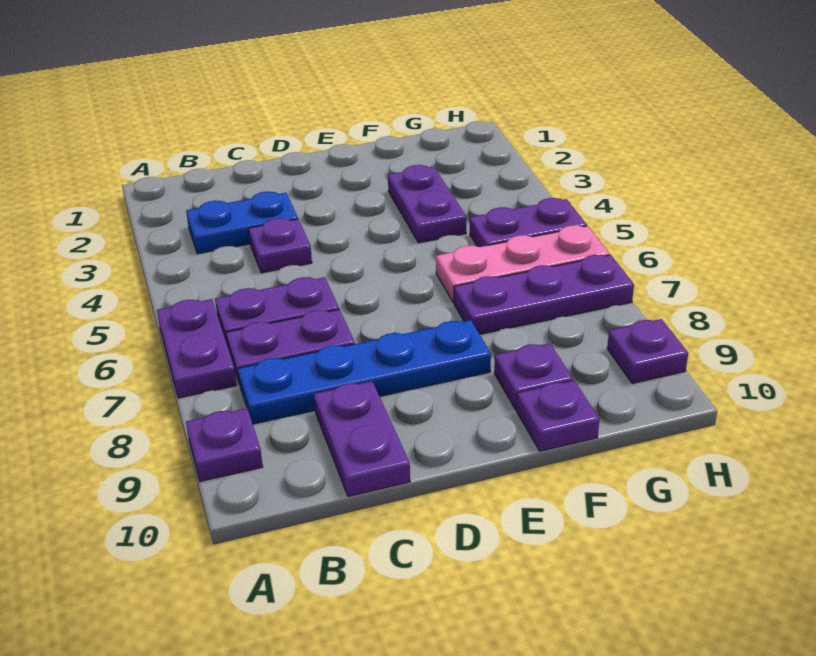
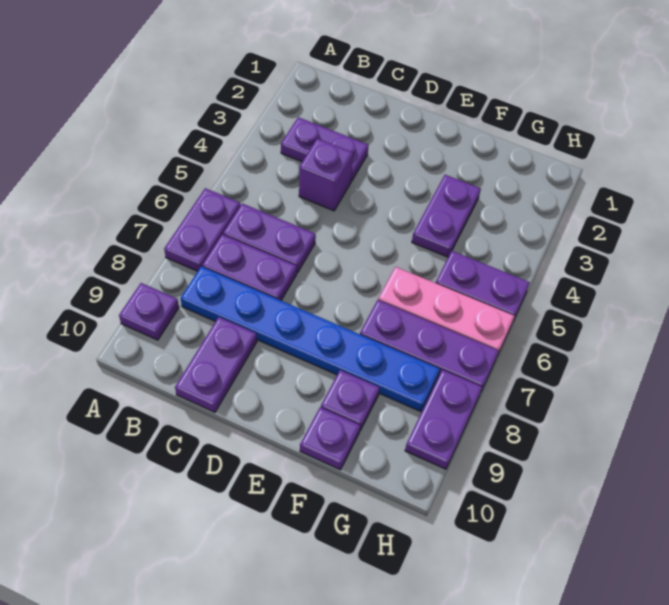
blue 1x2 plate [186,192,298,254] -> purple 1x2 plate [281,117,369,181]
blue 1x4 plate [238,320,491,424] -> blue 1x6 plate [181,266,440,412]
purple 1x1 plate [249,218,312,273] -> purple 1x1 brick [299,138,353,211]
purple 1x1 plate [607,319,688,384] -> purple 1x2 plate [405,370,482,469]

